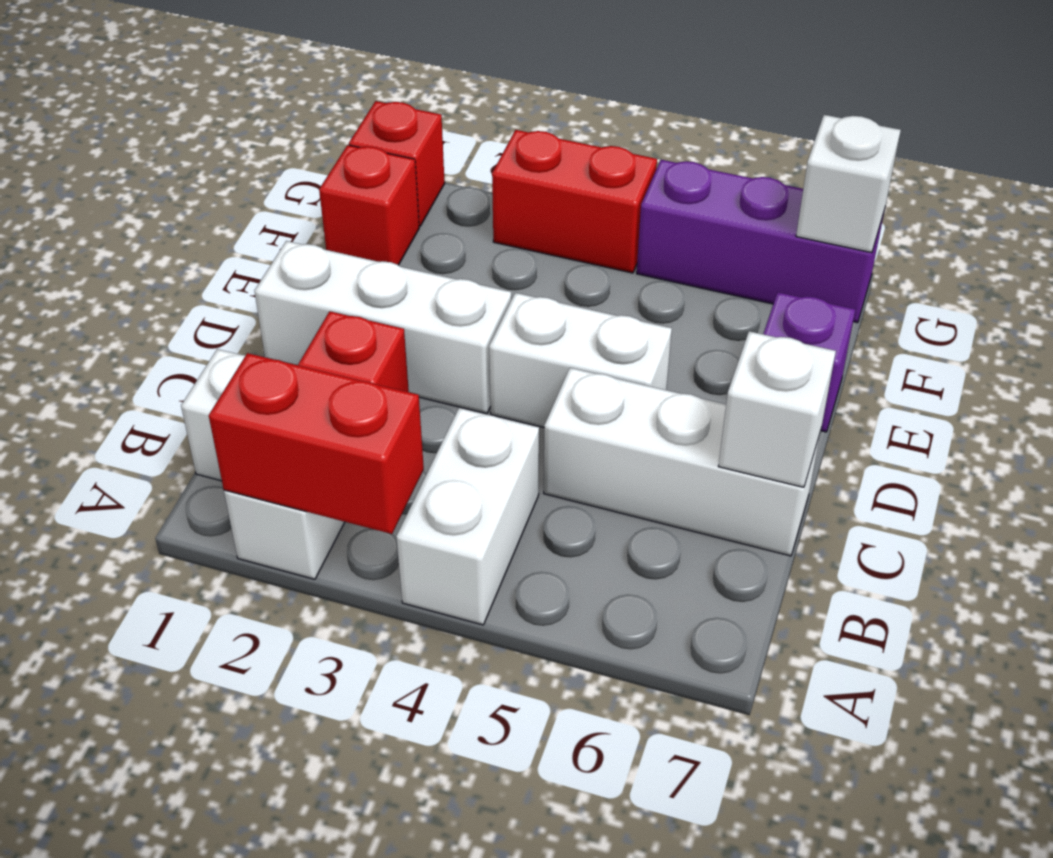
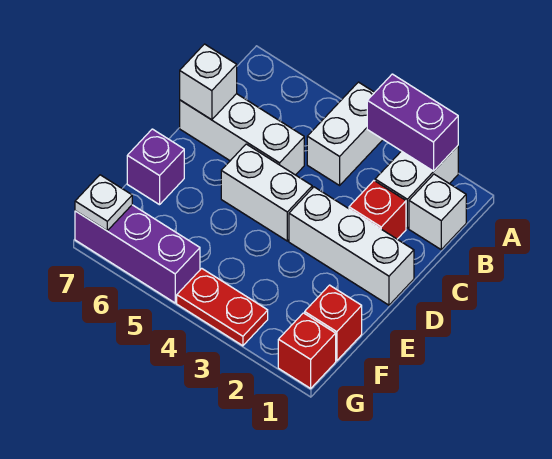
red 1x2 brick [209,353,424,534] -> purple 1x2 brick [367,74,458,171]
red 1x2 brick [492,130,657,273] -> red 1x2 plate [177,268,268,346]
white 1x1 brick [796,115,901,253] -> white 1x1 plate [75,175,132,231]

